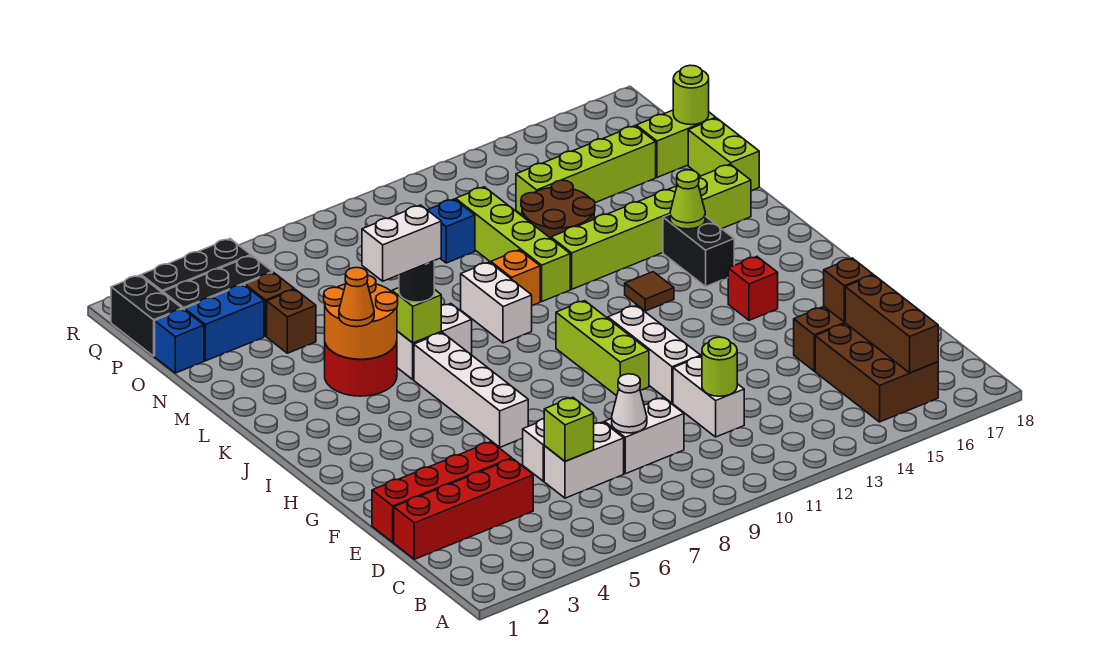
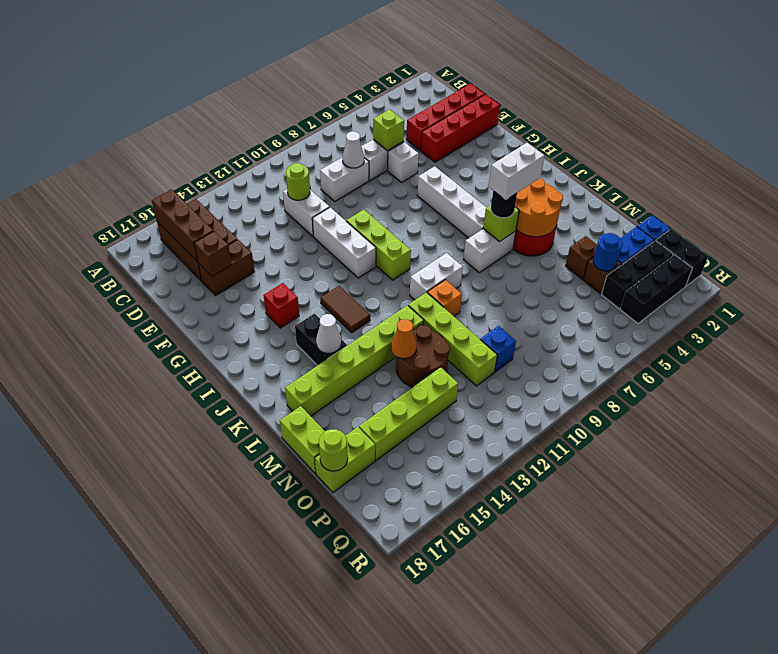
brown 1x1 tile [625,272,674,311] -> brown 1x2 tile [321,286,370,333]
orange 1x1 cone [339,267,374,327] -> orange 1x1 cone moved to [391,319,417,359]
white 1x2 brick [461,262,532,343] -> white 1x2 brick turned to [410,253,463,300]
lime 1x1 cone [670,170,705,229] -> white 1x1 cone [316,314,342,353]
none -> blue 1x1 round brick [593,233,623,271]

